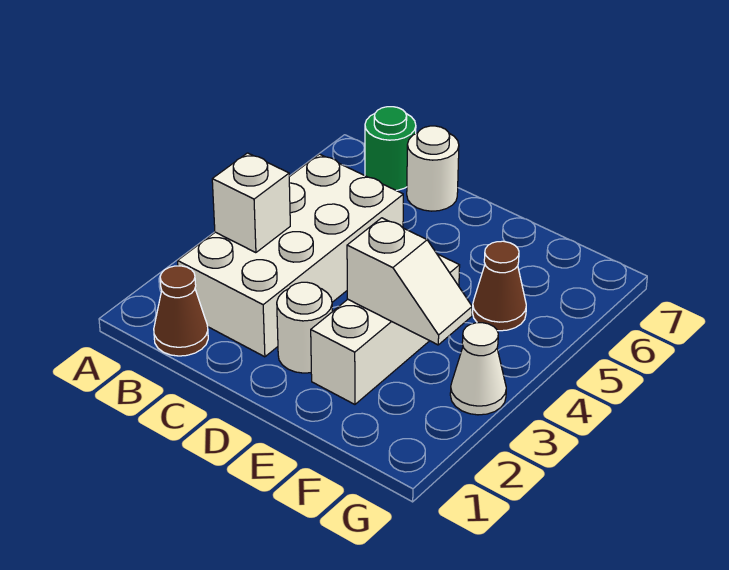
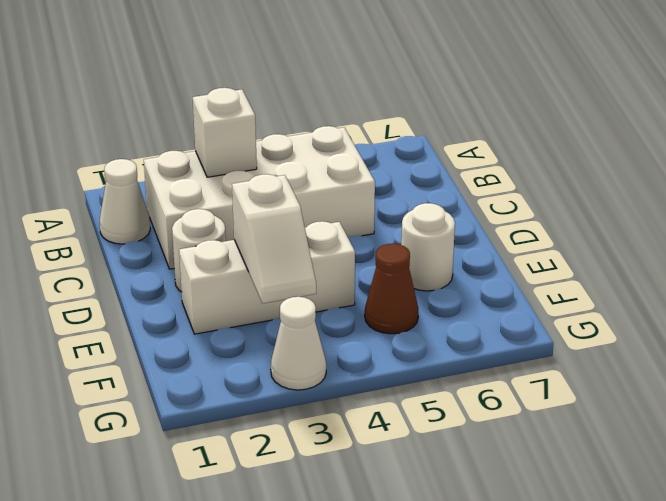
brown 1x1 cone [154,266,208,356] -> white 1x1 cone [100,159,150,244]
green 1x1 round brick [365,107,416,191] -> none
white 1x1 round brick [407,126,459,211] -> white 1x1 round brick moved to [401,203,455,291]

